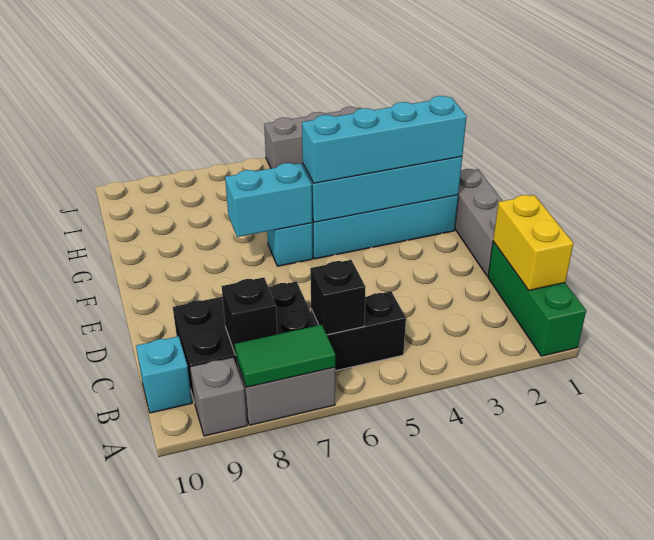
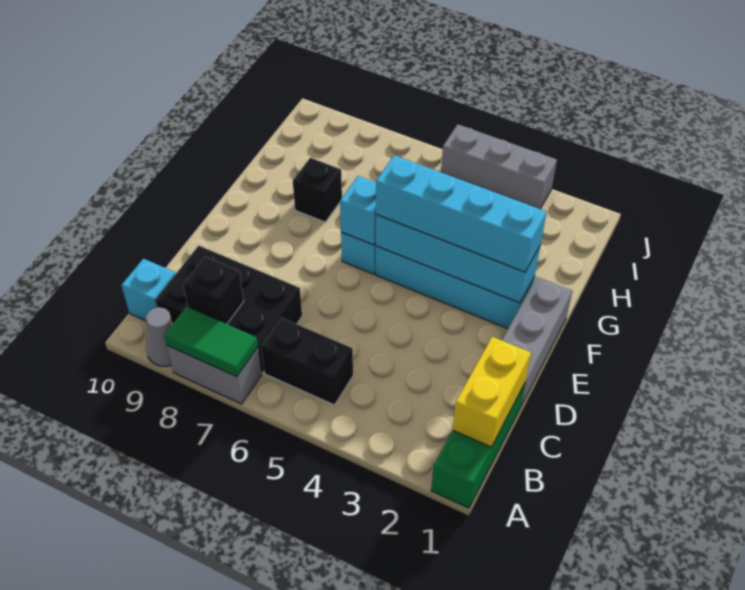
grey 1x1 brick [190,358,247,436] -> grey 1x1 cone [146,307,173,366]
black 1x1 brick [310,260,365,335] -> black 1x1 brick moved to [293,158,342,222]
cyan 1x2 brick [225,163,312,237] -> cyan 1x1 brick [340,176,376,245]

